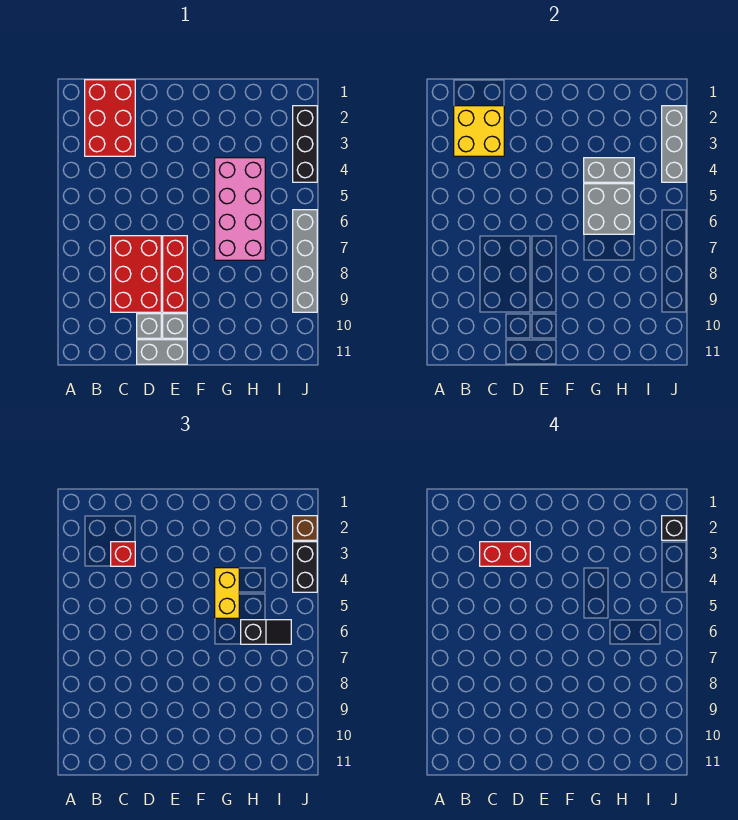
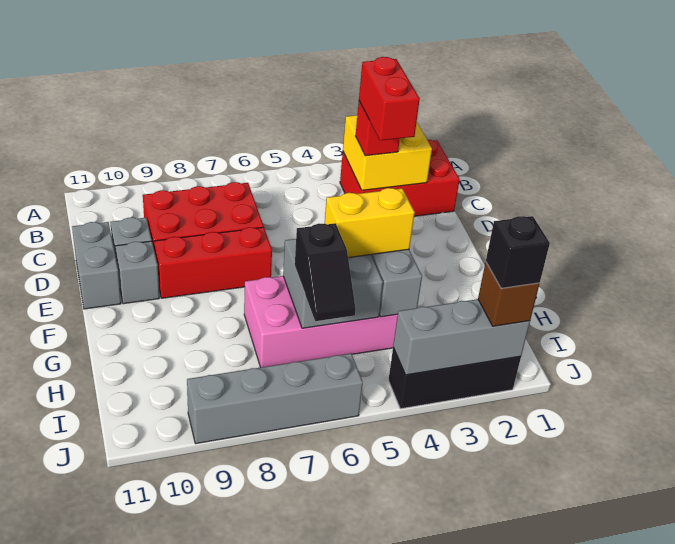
black 1x2 brick [293,542,317,592] -> none

